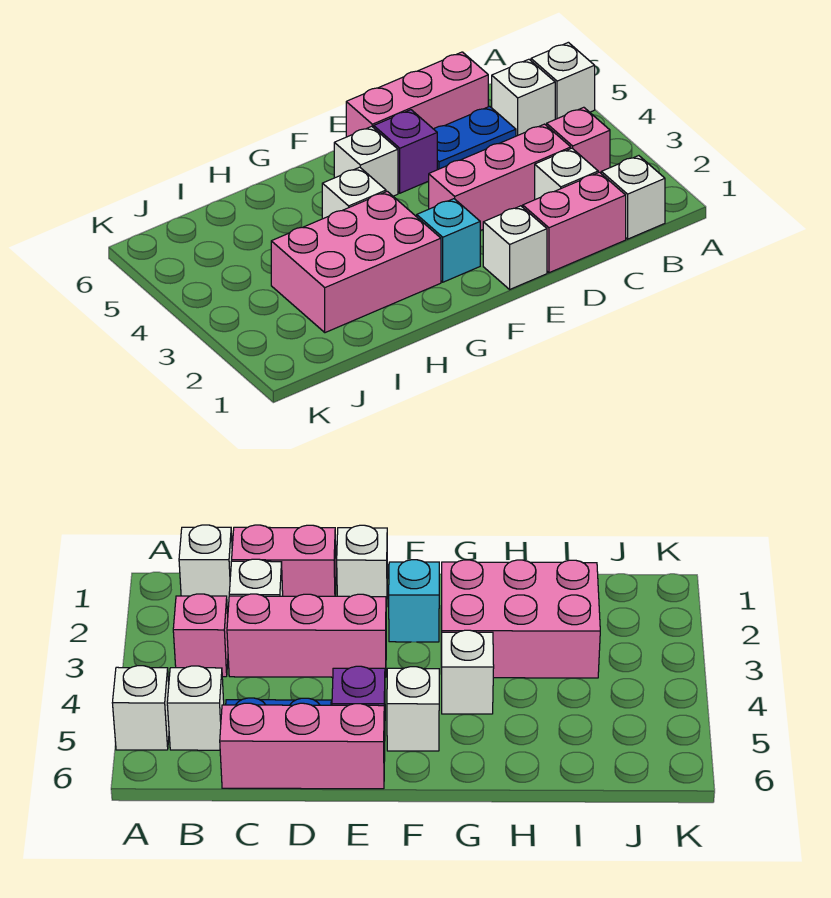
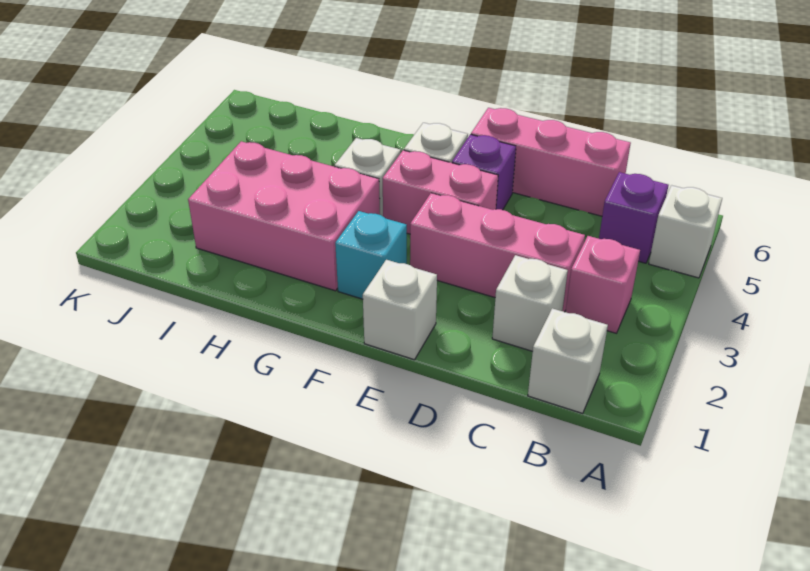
white 1x1 brick [492,59,555,136] -> purple 1x1 brick [599,172,668,263]
pink 1x2 brick [523,172,626,273] -> pink 1x2 brick moved to [383,150,498,234]
blue 1x2 plate [434,106,516,170] -> none

